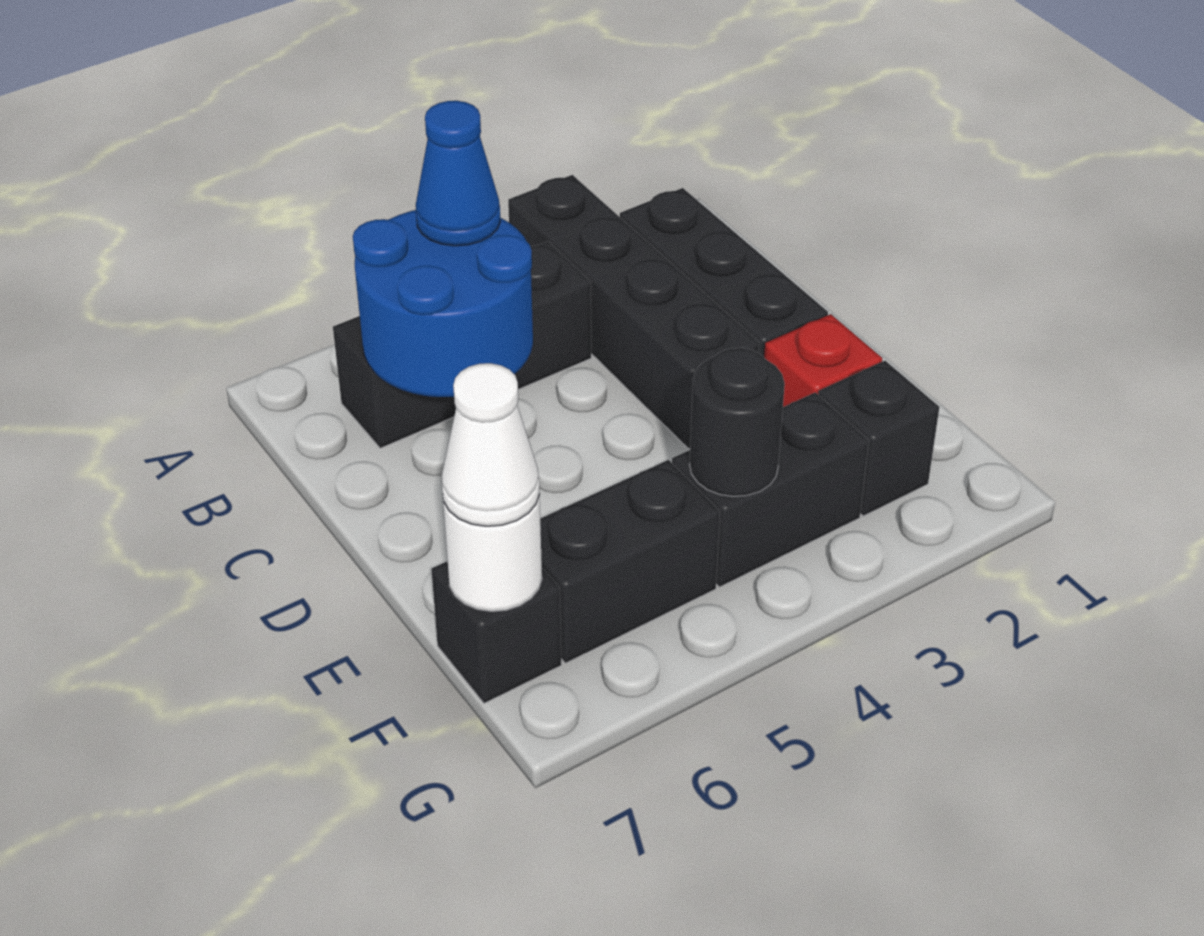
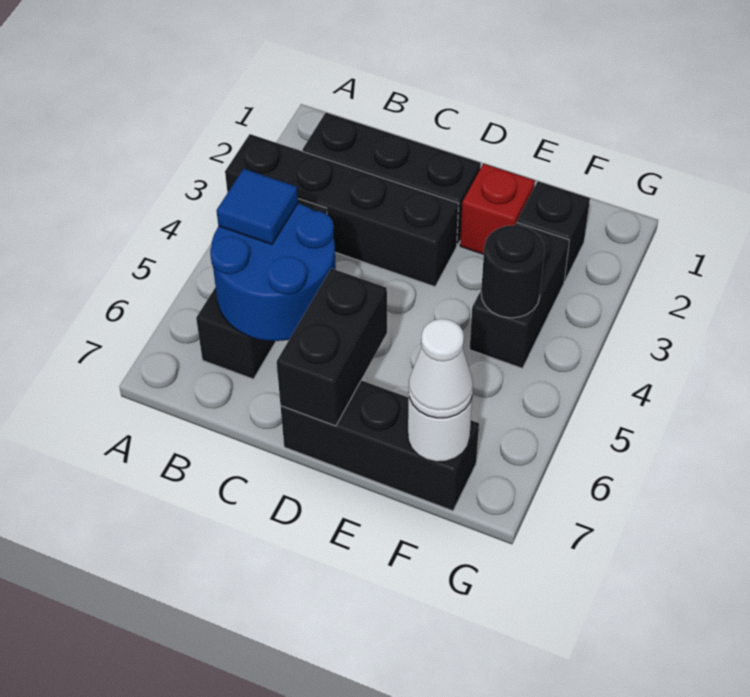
blue 1x1 cone [416,101,500,246] -> blue 1x1 tile [217,169,298,244]
black 1x2 brick [540,460,720,663] -> black 1x2 brick moved to [277,268,387,426]
black 1x1 brick [431,561,562,703] -> black 1x3 brick [281,380,479,511]

